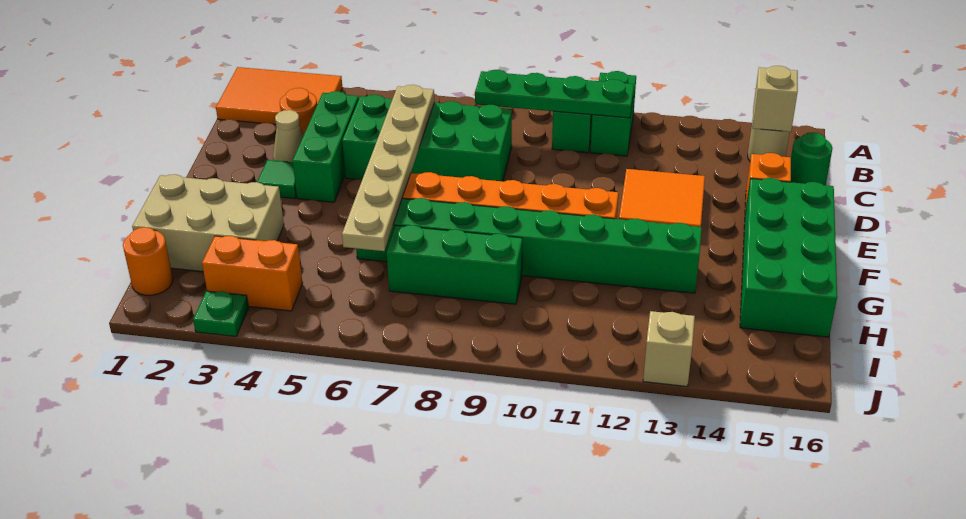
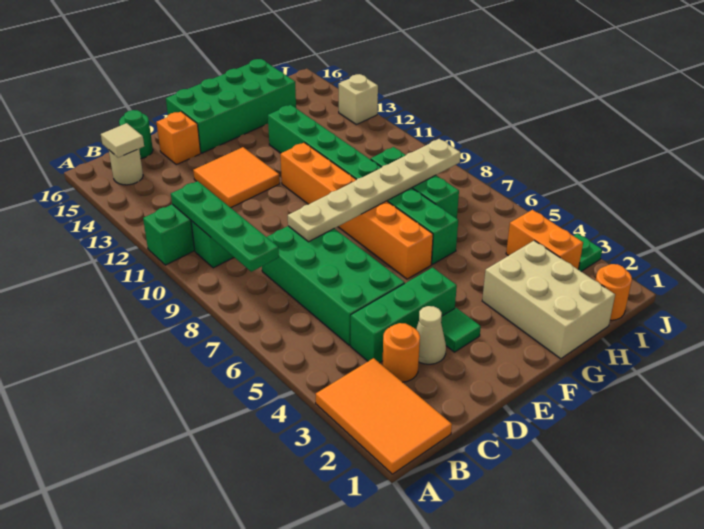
tan 1x1 brick [752,66,798,132] -> tan 1x1 tile [101,123,144,158]
tan 1x6 plate [342,85,435,251] -> tan 1x6 plate moved to [288,139,461,242]

